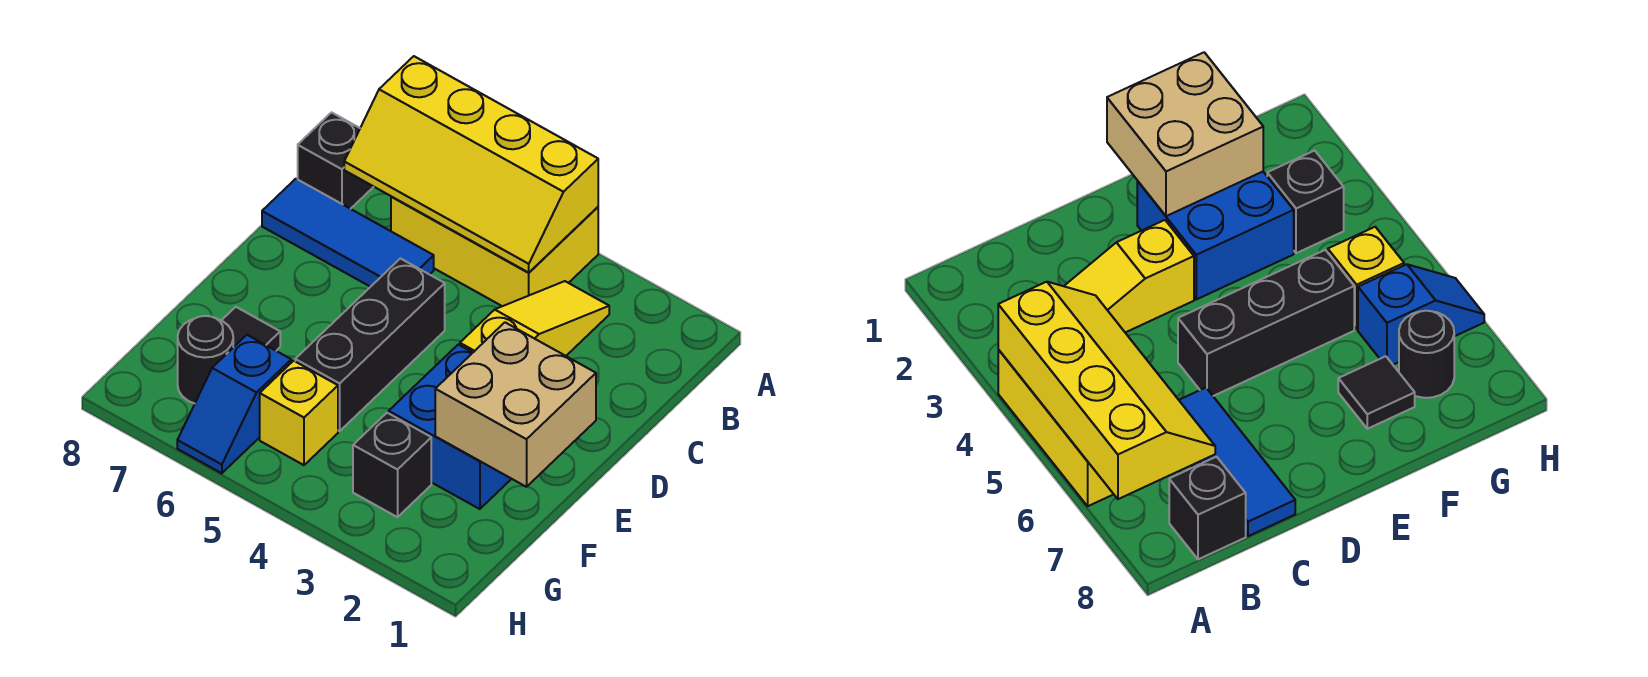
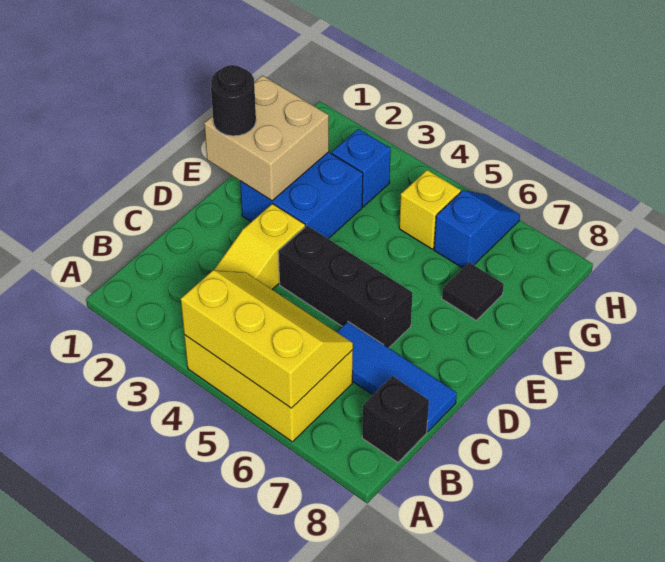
yellow 2x4 slope [344,56,598,273] -> yellow 2x3 slope [181,270,353,408]
black 1x3 brick [295,259,445,431] -> black 1x3 brick turned to [278,226,413,348]
black 1x1 brick [353,413,431,517] -> blue 1x1 brick [332,129,391,207]
black 1x1 round brick [178,316,233,403] -> black 1x1 round brick moved to [211,65,256,136]

